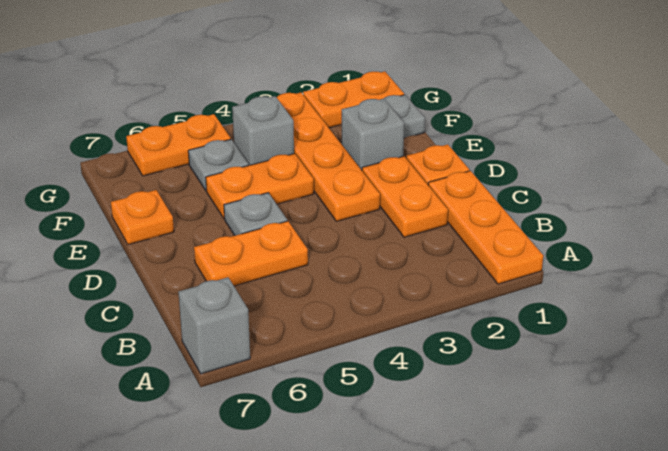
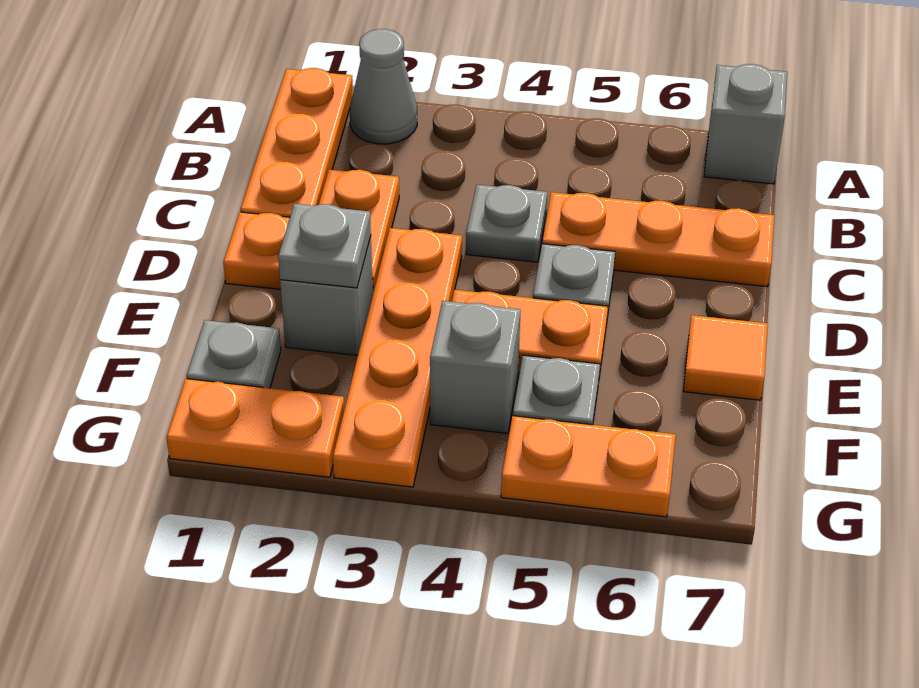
none -> grey 1x1 cone [350,29,417,144]
none -> grey 1x1 plate [466,185,547,262]
orange 1x2 plate [194,221,308,286] -> orange 1x3 plate [542,192,774,287]
none -> grey 1x1 plate [278,204,371,288]
orange 1x1 plate [111,190,174,245] -> orange 1x1 tile [683,315,768,400]

